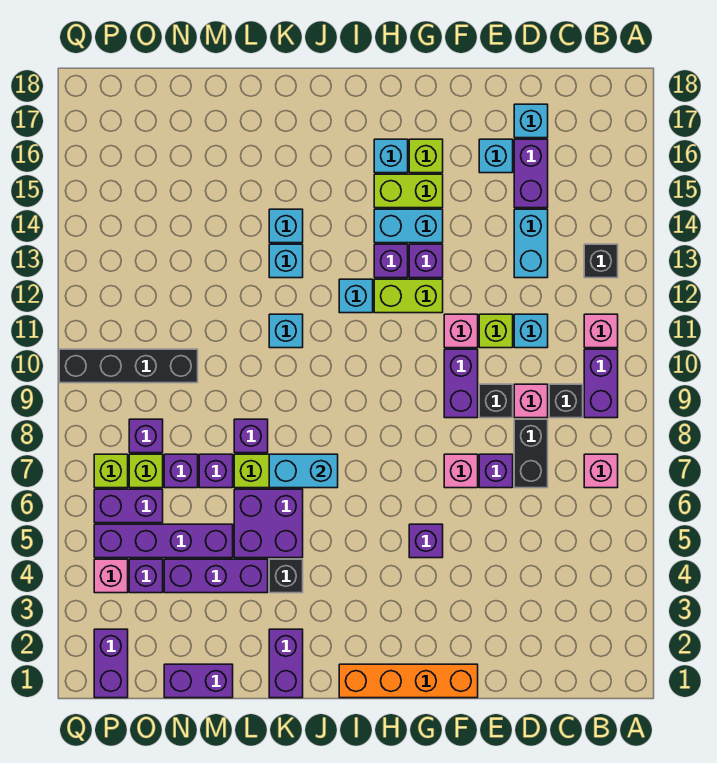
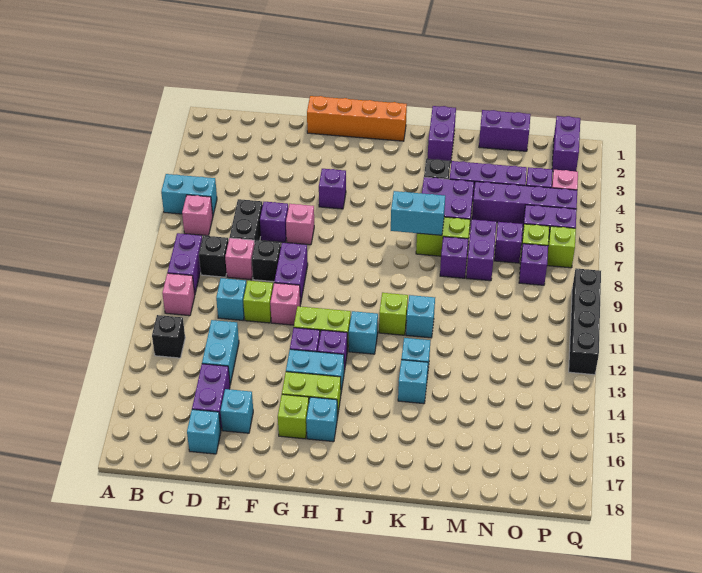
none -> cyan 1x2 brick [161,174,217,215]
none -> lime 1x1 brick [379,293,408,335]
purple 1x1 brick [199,454,233,488] -> purple 1x2 brick [466,220,497,281]
black 1x4 brick [59,349,198,383] -> black 1x4 brick turned to [569,268,601,375]

